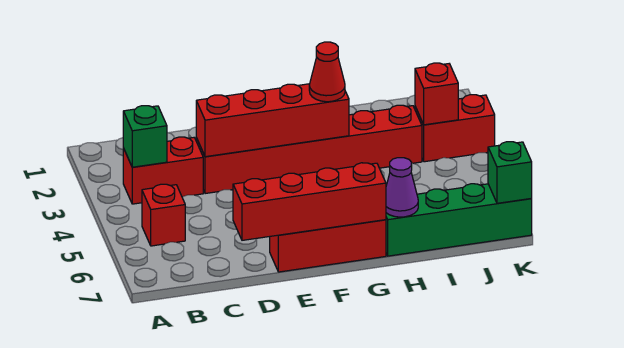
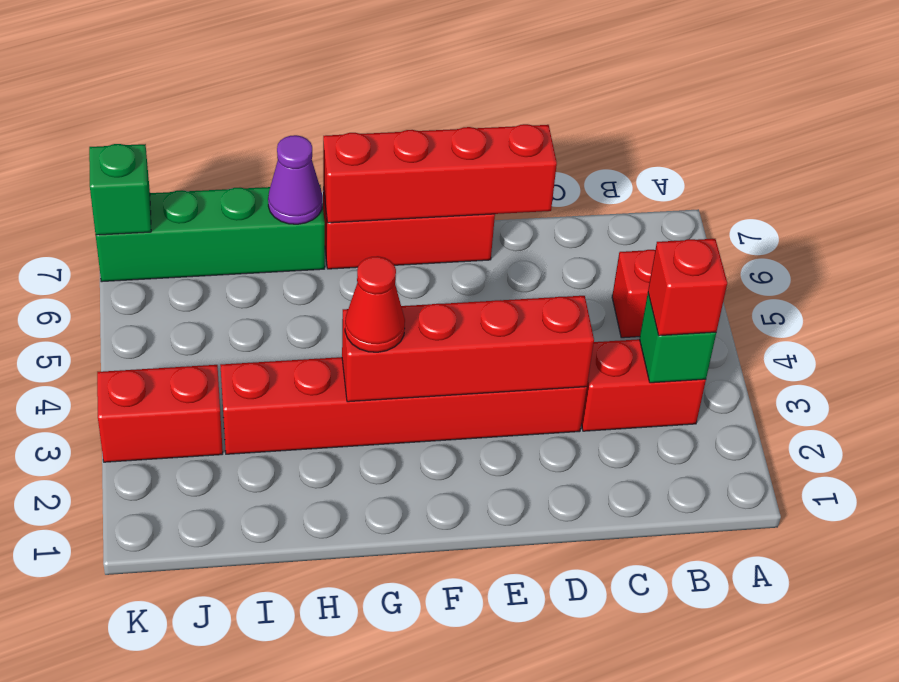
red 1x1 brick [415,63,458,125] -> red 1x1 brick moved to [648,239,727,336]

